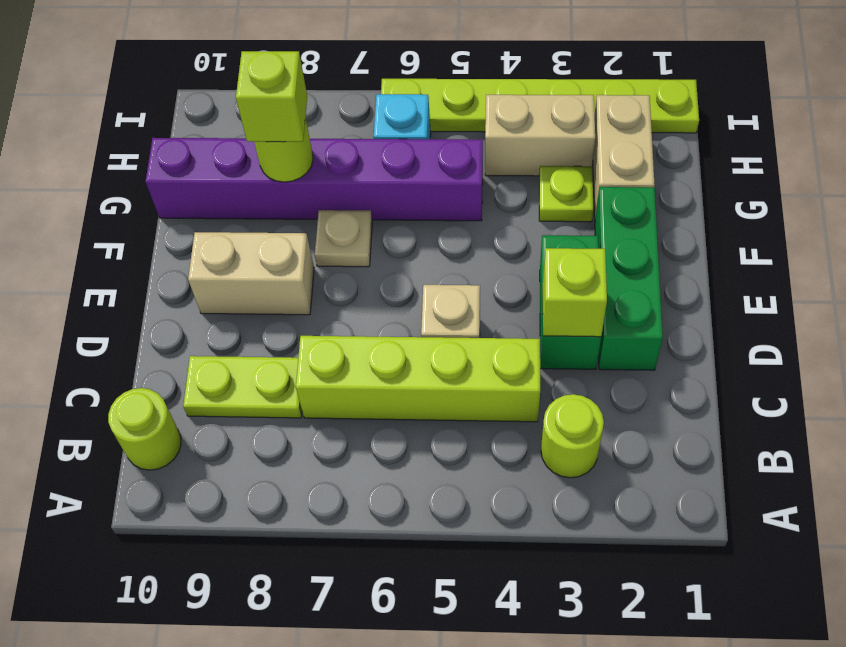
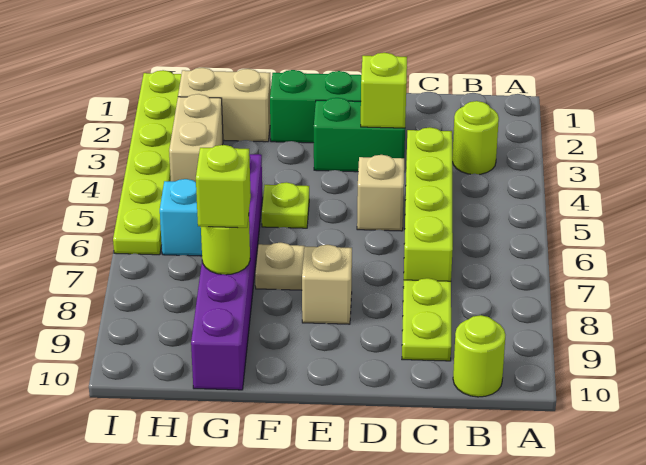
tan 1x2 brick [188,232,314,315] -> tan 1x1 brick [302,245,352,324]
lime 1x1 plate [539,166,593,222] -> lime 1x1 plate moved to [262,182,309,228]

